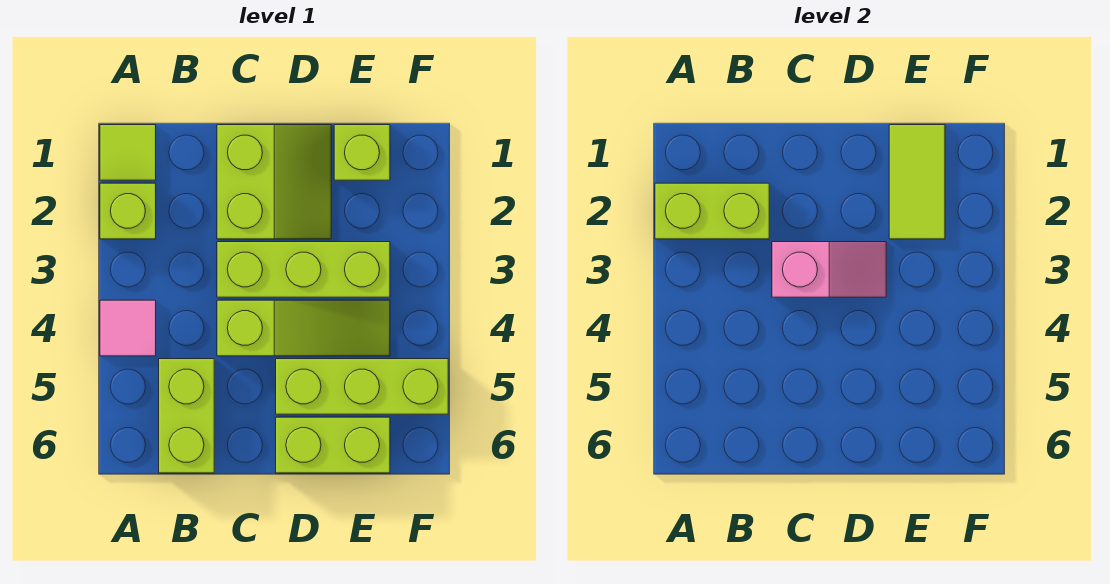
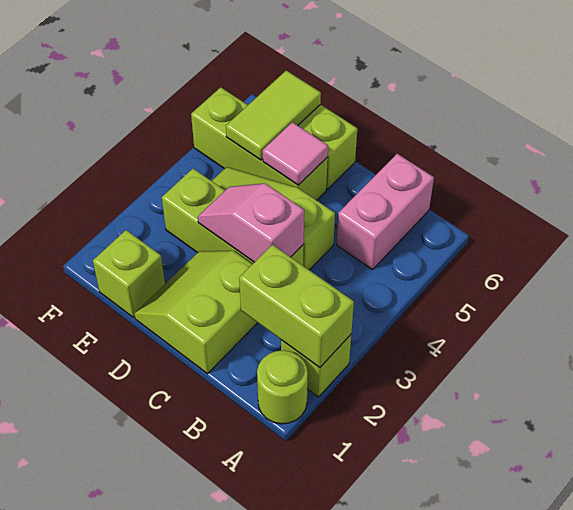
lime 1x1 tile [100,125,156,180] -> lime 1x1 round brick [257,350,308,424]
pink 1x1 tile [100,300,156,356] -> pink 1x1 tile moved to [263,122,328,185]
lime 1x2 brick [159,359,214,473] -> pink 1x2 brick [337,154,434,270]
lime 1x2 tile [889,125,945,239] -> lime 1x2 tile moved to [226,70,321,160]

